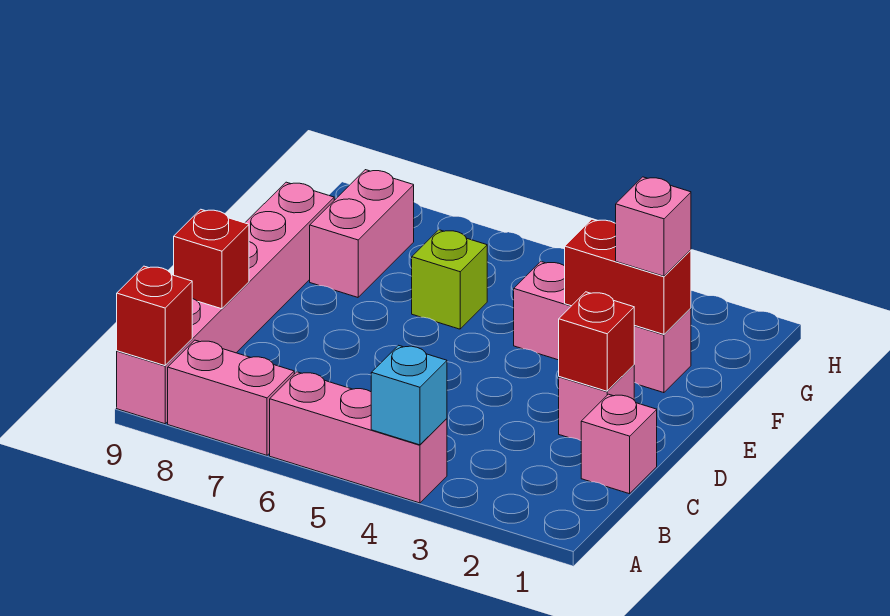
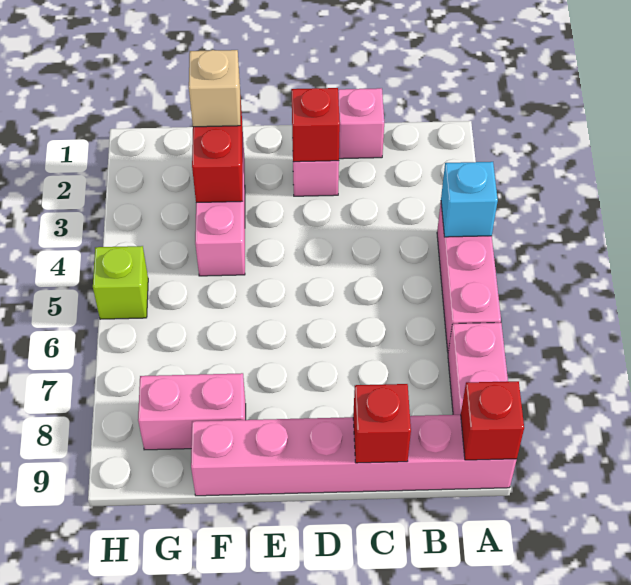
pink 1x1 brick [616,177,691,276] -> tan 1x1 brick [189,50,240,127]
lime 1x1 brick [412,230,487,329] -> lime 1x1 brick moved to [93,246,148,319]

